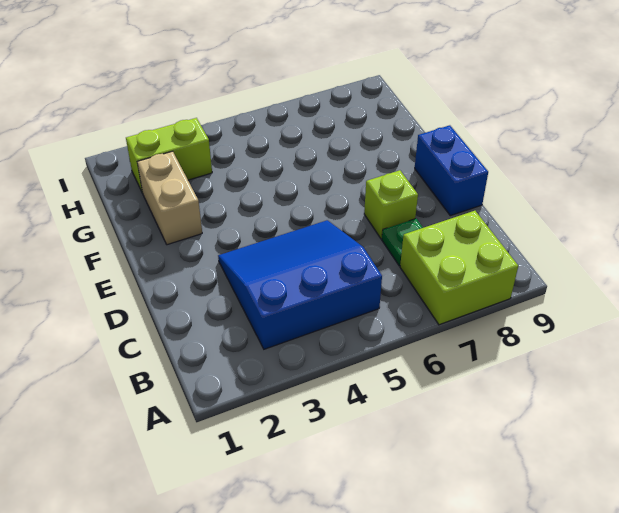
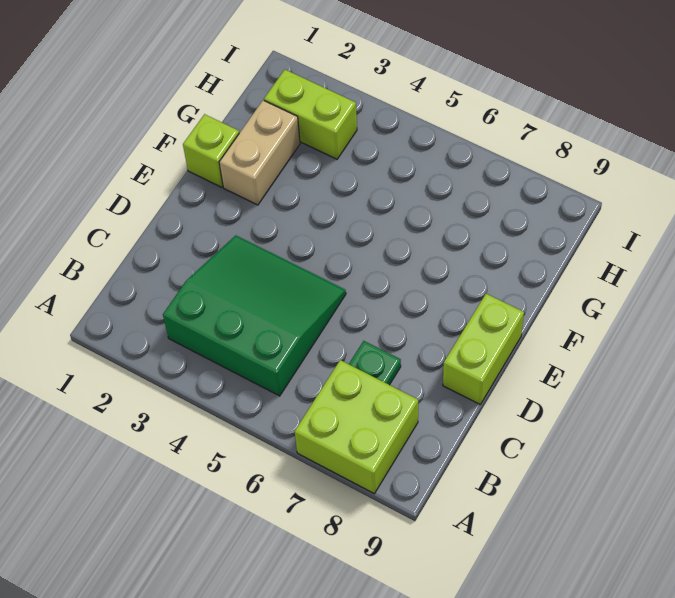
blue 3x3 slope [218,220,382,349] -> green 3x3 slope [163,235,346,396]
lime 1x1 brick [364,170,418,239] -> lime 1x1 brick moved to [183,114,239,187]
blue 1x2 brick [415,125,488,216] -> lime 1x2 brick [443,294,524,405]

